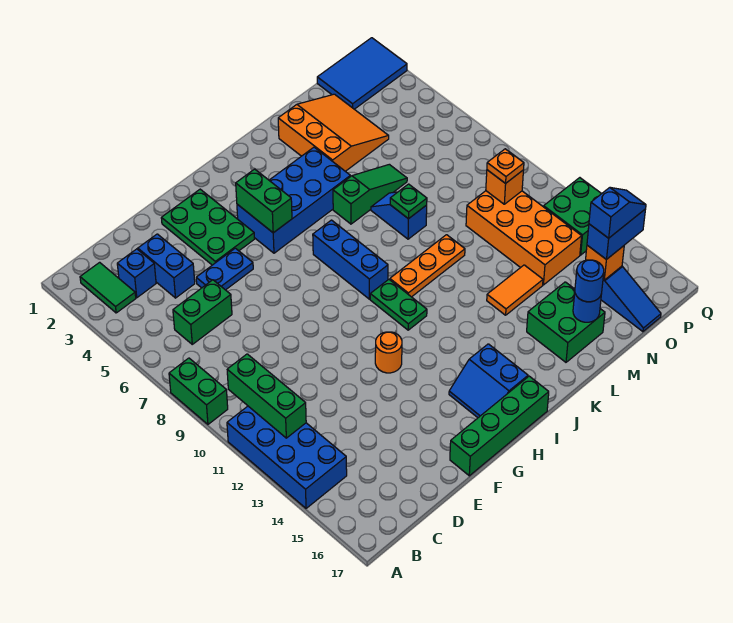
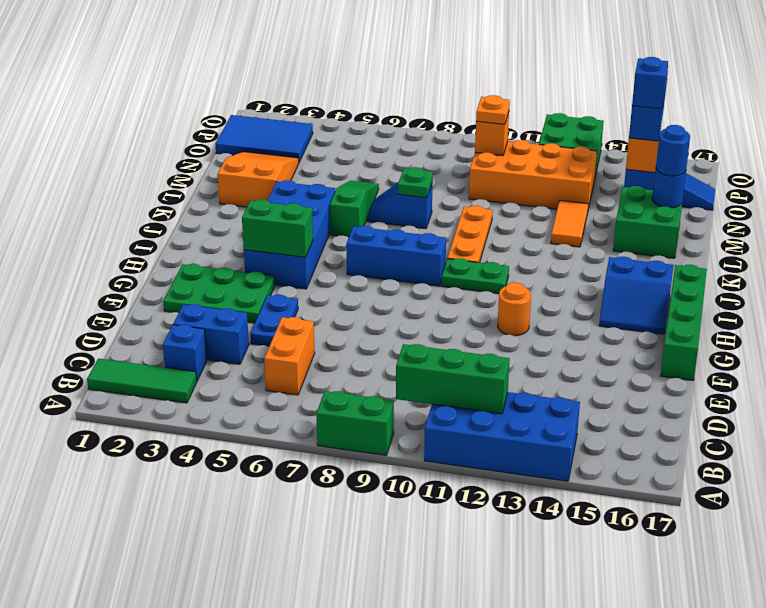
green 1x2 tile [80,262,136,313] -> green 1x3 tile [87,358,197,403]
green 1x2 brick [173,280,232,344] -> orange 1x2 brick [264,317,315,395]
orange 3x3 slope [278,94,389,171] -> orange 2x3 slope [218,152,299,207]
blue 2x3 tile [317,38,407,109] -> blue 2x3 tile turned to [216,115,313,162]

